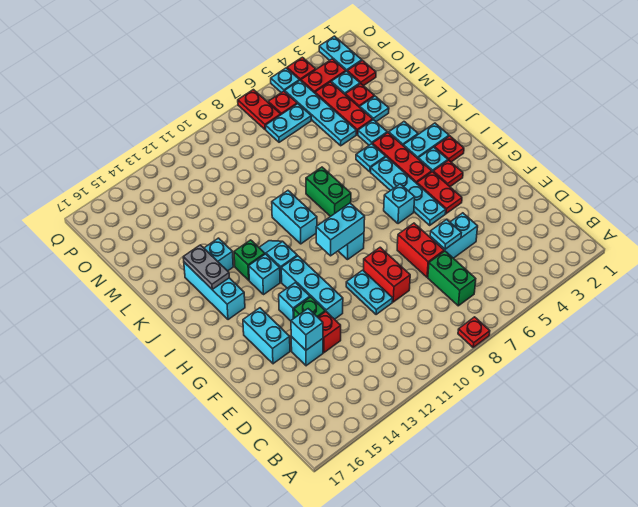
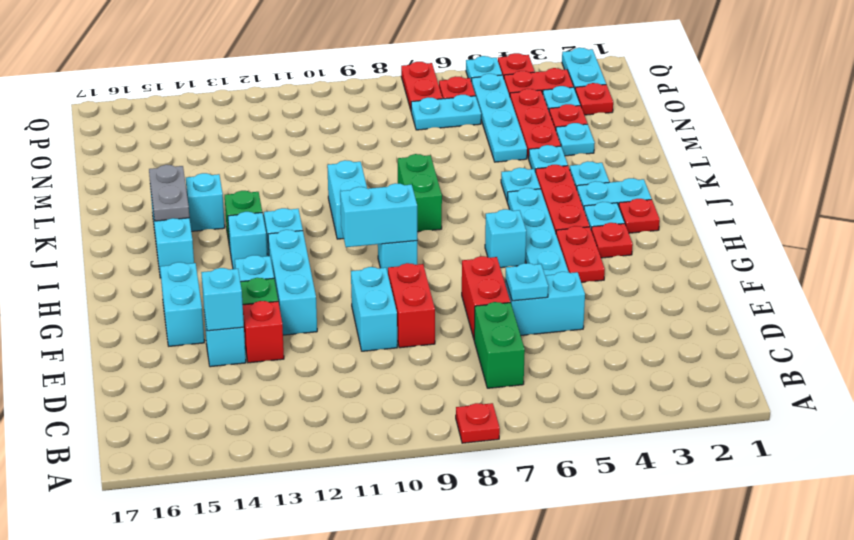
cyan 1x2 plate [346,270,393,315] -> cyan 1x2 brick [351,267,397,351]

